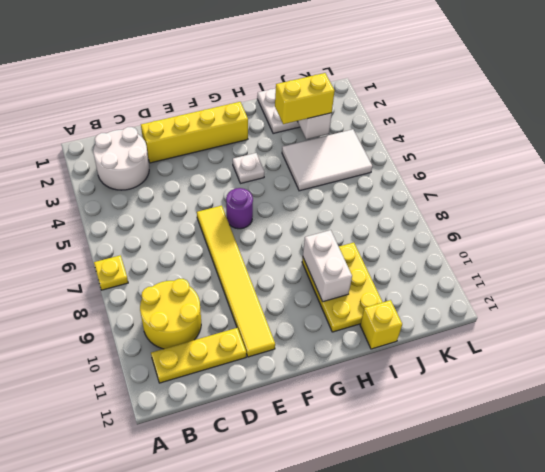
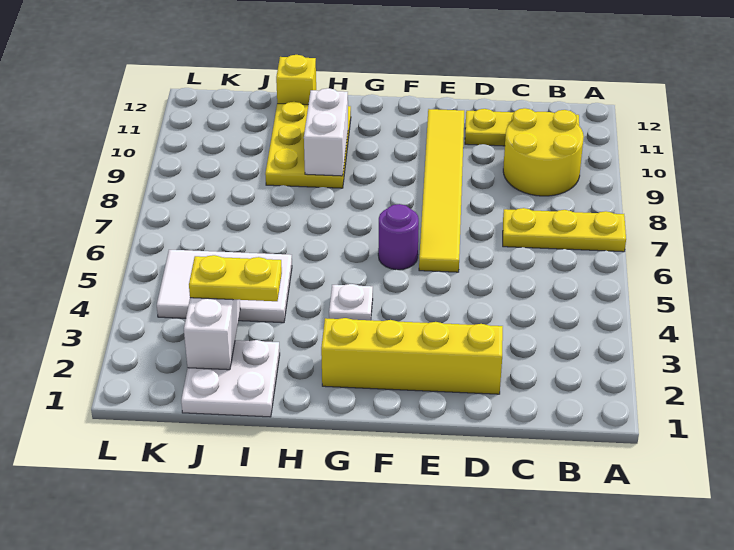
yellow 1x1 plate [94,255,128,290] -> yellow 1x3 plate [503,208,626,252]
white 2x2 round brick [93,127,149,190] -> none
yellow 1x2 brick [275,73,335,124] -> yellow 1x2 plate [189,255,282,301]

